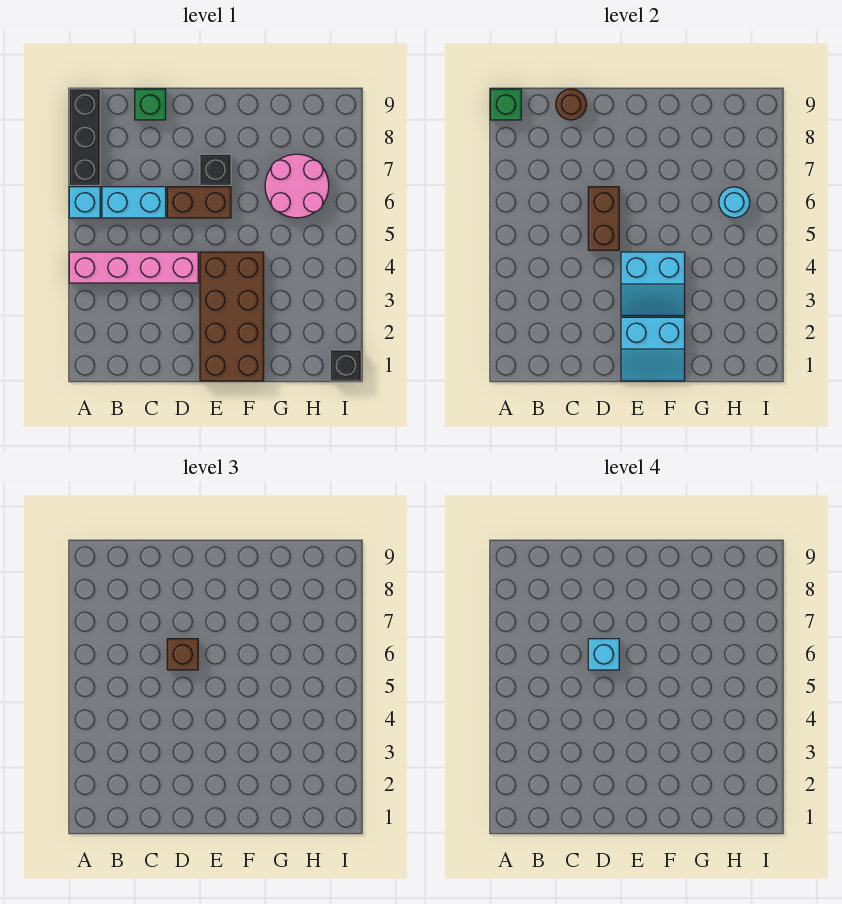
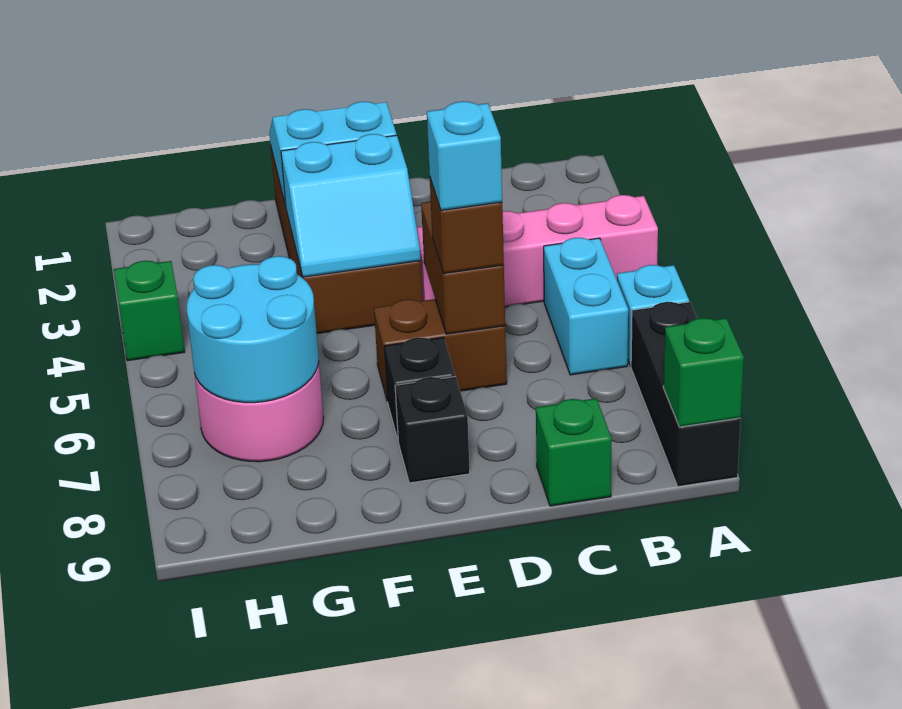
cyan 1x2 brick [102,187,166,218] -> cyan 1x2 brick turned to [544,238,628,375]
brown 1x1 round brick [556,89,587,120] -> none
cyan 2x2 slope [621,252,685,316] -> cyan 2x2 slope turned to [281,134,421,277]
cyan 1x1 round brick [719,187,750,218] -> cyan 2x2 round brick [187,256,319,403]
black 1x1 brick [330,350,361,381] -> black 1x1 brick moved to [395,376,470,483]
none -> green 1x1 brick [114,261,185,361]

